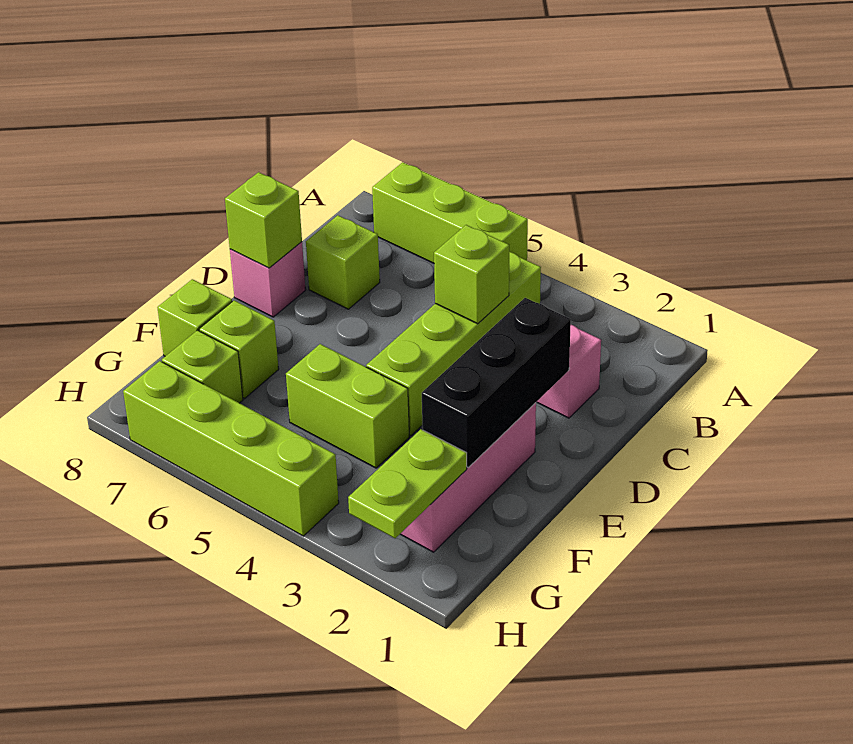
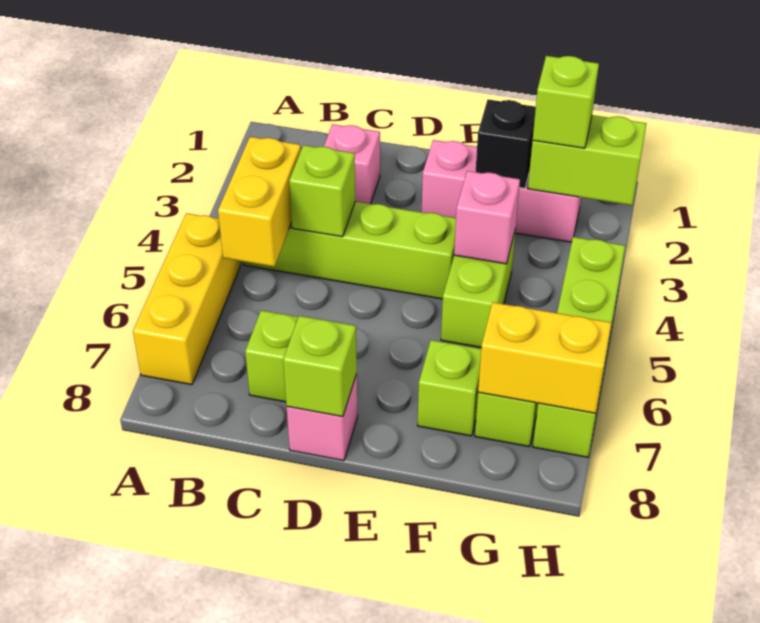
lime 1x3 brick [372,162,528,263] -> yellow 1x3 brick [133,213,240,385]
none -> yellow 1x2 brick [218,137,301,267]
black 1x3 brick [422,298,571,467] -> black 1x1 brick [476,99,536,188]
none -> pink 1x1 brick [454,171,520,264]
lime 1x1 brick [157,279,232,356] -> lime 1x1 brick moved to [533,56,599,148]
lime 1x2 plate [348,429,467,538] -> lime 1x2 brick [528,115,647,205]
none -> yellow 1x2 brick [478,302,611,413]

